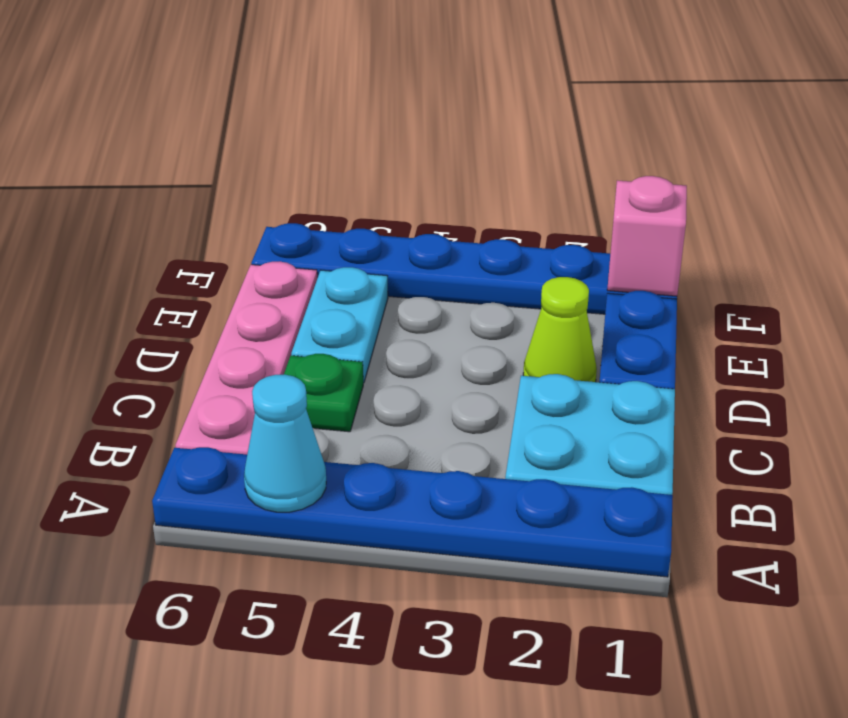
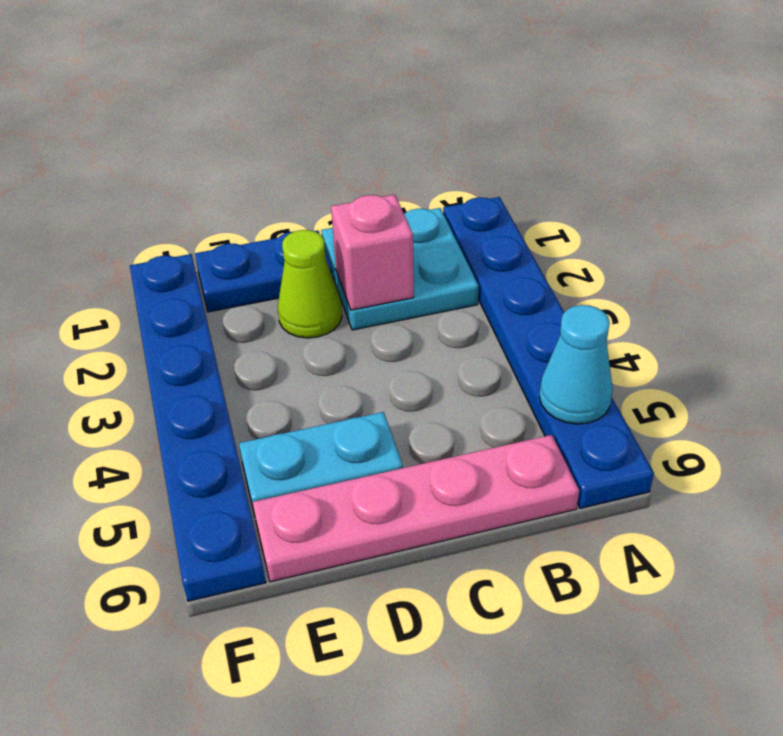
green 1x1 plate [284,354,363,432] -> none
pink 1x1 brick [607,176,687,296] -> pink 1x1 brick moved to [331,195,414,310]

